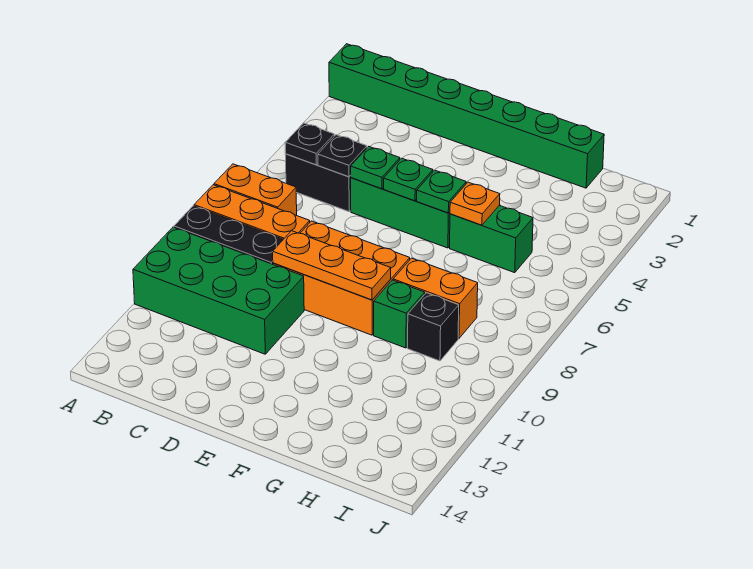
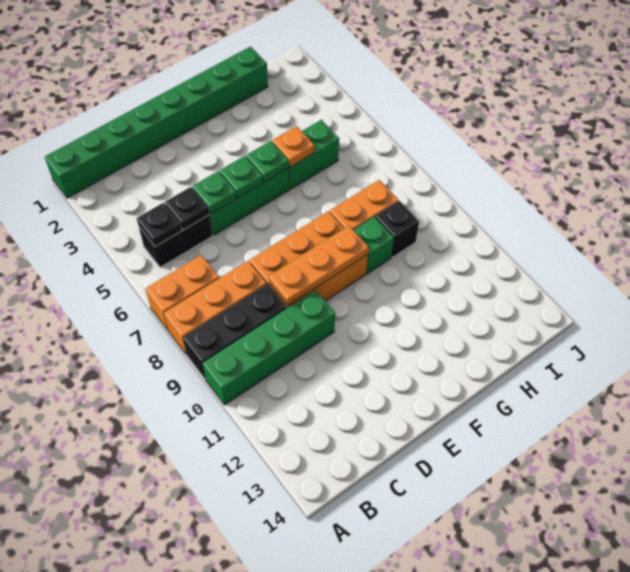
green 2x4 brick [133,227,304,354] -> green 1x4 brick [203,290,335,405]

